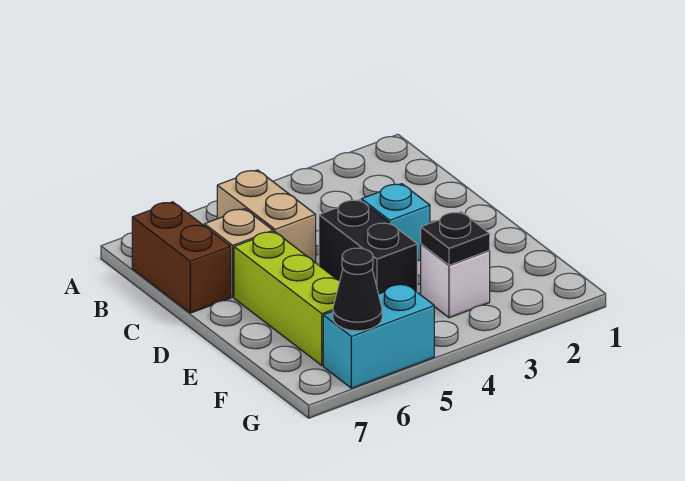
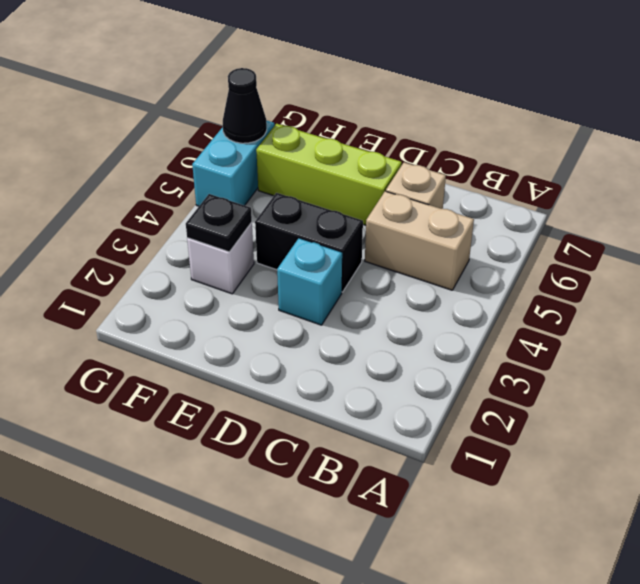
brown 1x2 brick [132,202,231,313] -> none

